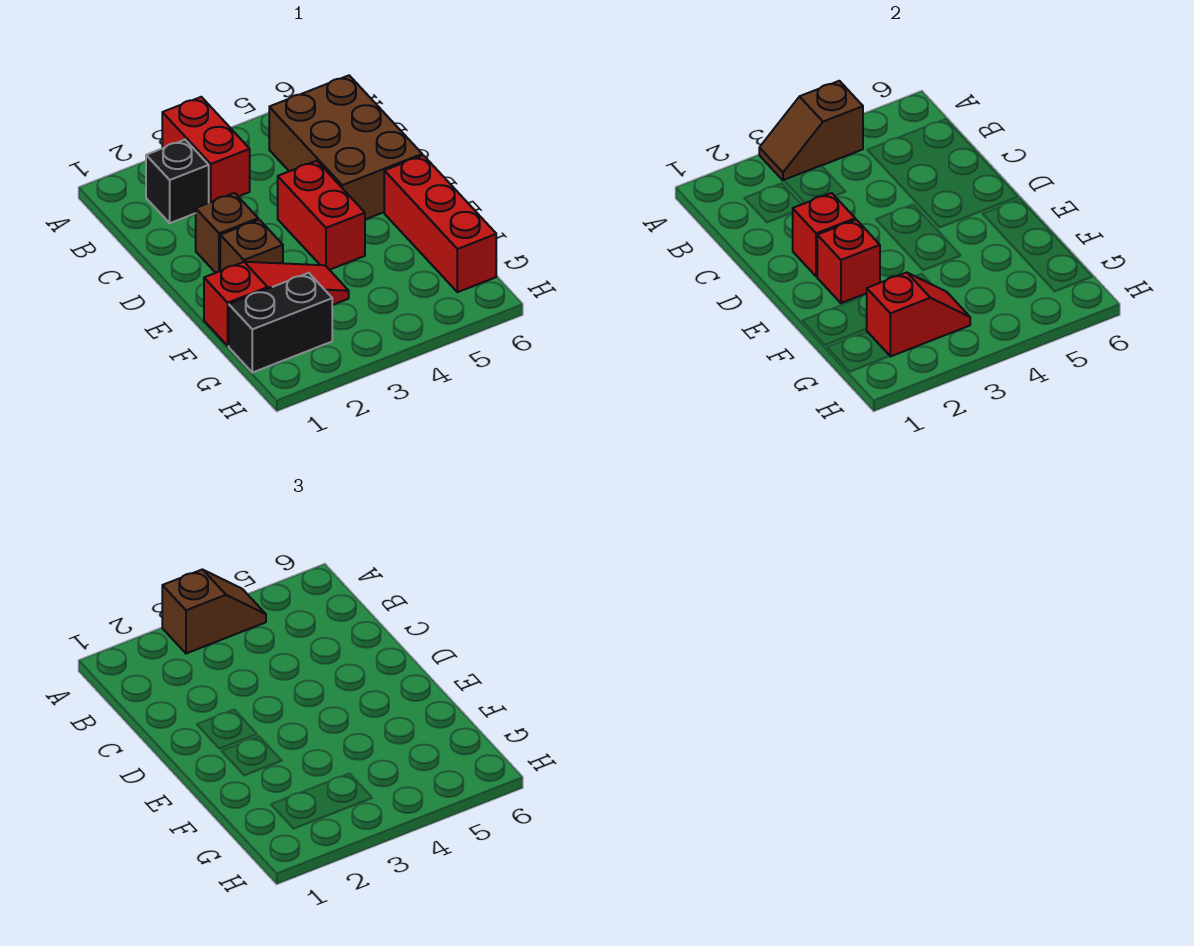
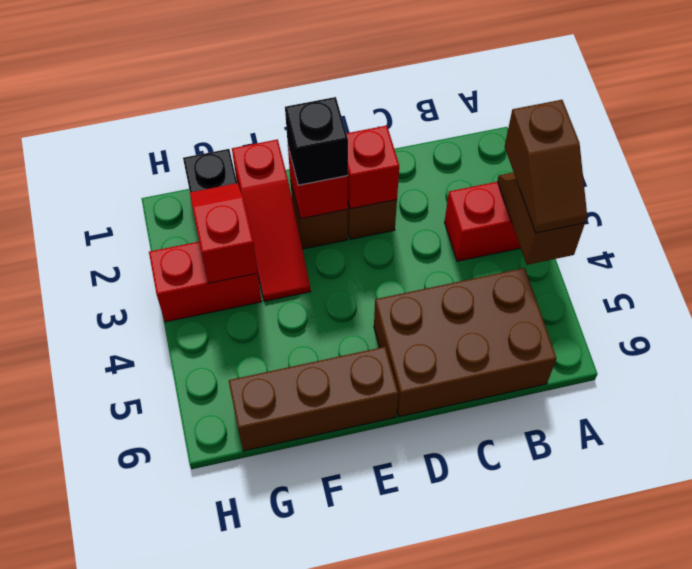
black 1x1 brick [146,140,209,223] -> black 1x1 brick moved to [285,97,348,185]
red 1x2 brick [278,161,365,270] -> red 1x2 brick moved to [149,242,262,322]
red 1x3 brick [384,155,496,292] -> brown 1x3 brick [228,347,398,451]
red 1x2 slope [867,273,970,357] -> red 1x2 slope turned to [190,183,258,283]

